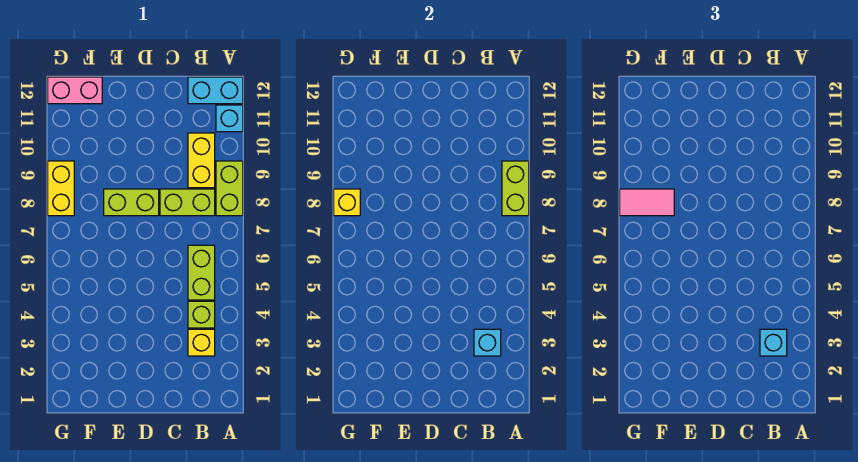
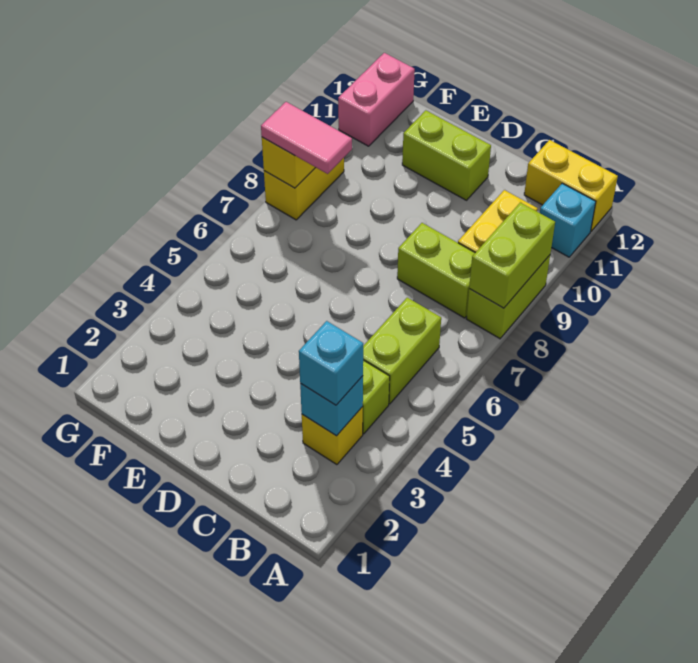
cyan 1x2 brick [188,77,243,104] -> yellow 1x2 brick [524,140,618,231]
lime 1x2 brick [104,189,159,216] -> lime 1x2 brick moved to [402,110,491,200]
pink 1x2 brick [48,77,102,104] -> pink 1x2 brick turned to [338,53,415,146]

